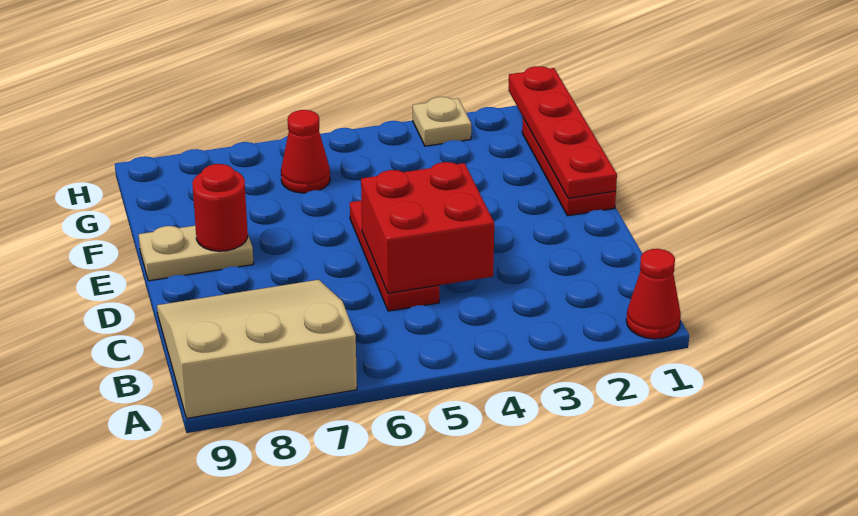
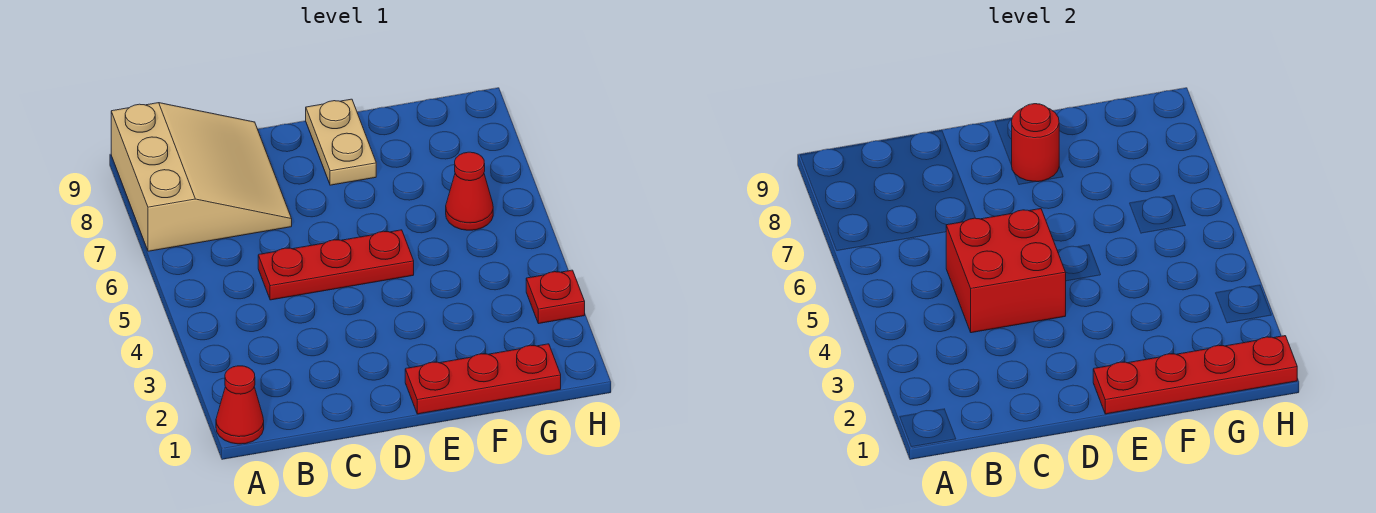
tan 1x1 plate [413,97,471,146] -> red 1x1 plate [526,270,585,324]

